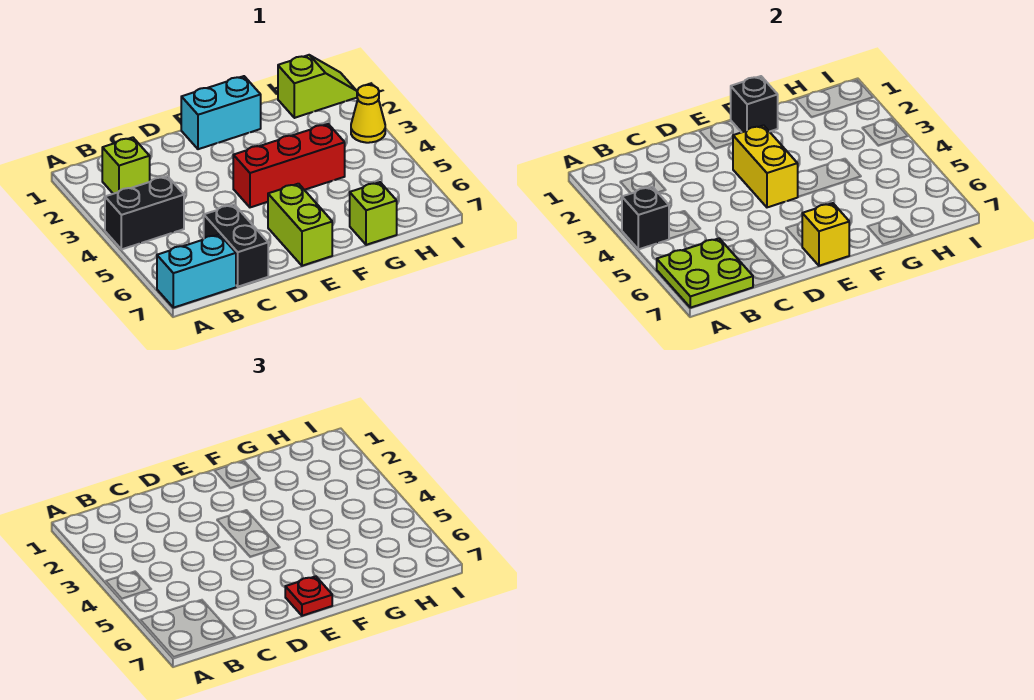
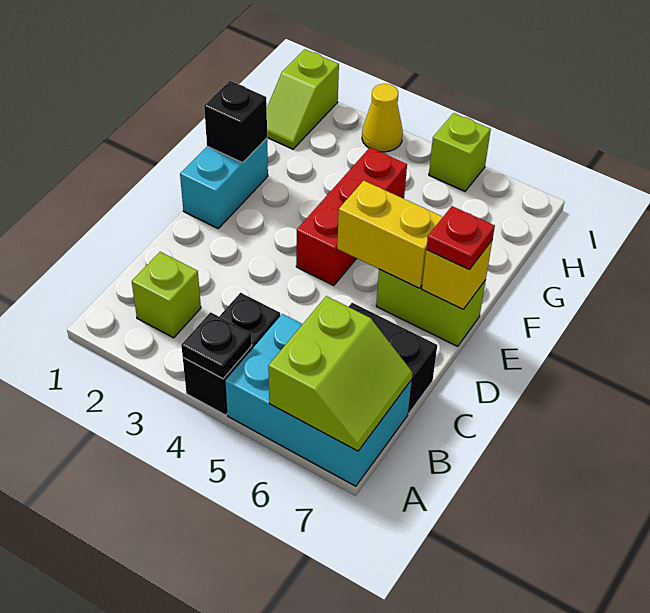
black 1x1 brick [622,187,669,249] -> black 1x1 plate [181,312,252,379]
lime 2x2 plate [657,238,753,308] -> lime 2x2 slope [268,296,413,451]
cyan 1x2 brick [157,235,236,308] -> cyan 2x3 brick [225,314,412,486]
yellow 1x2 brick [733,125,798,207] -> yellow 1x2 brick moved to [337,181,443,288]
lime 1x1 brick [350,182,397,245] -> lime 1x1 brick moved to [429,113,491,191]
lime 1x2 slope [278,55,357,118] -> lime 1x2 slope turned to [267,49,339,149]

